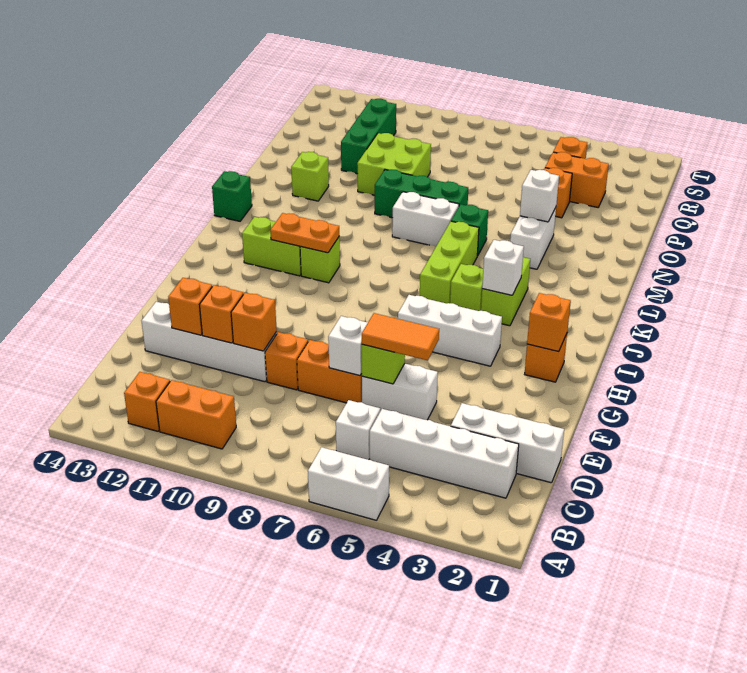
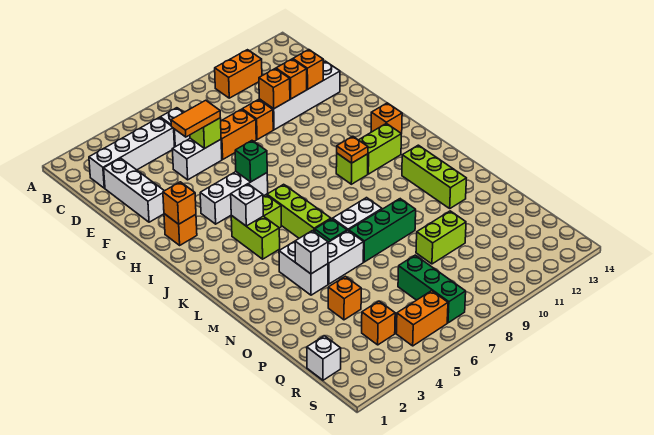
white 1x2 brick [308,447,389,520] -> white 1x2 brick moved to [328,231,364,284]
orange 1x1 brick [124,372,170,431] -> orange 1x1 brick moved to [371,103,402,134]
white 1x3 brick [451,403,564,483] -> white 1x3 brick turned to [104,158,164,222]
white 1x1 brick [328,316,368,376] -> white 1x1 brick moved to [307,336,341,380]
orange 1x2 plate [270,213,339,253] -> orange 1x1 plate [337,136,368,163]
green 1x1 brick [212,171,252,221] -> green 1x1 brick moved to [235,141,267,182]
lime 1x1 brick [291,152,329,201] -> lime 1x3 brick [402,145,466,208]
lime 2x2 brick [357,133,431,195] -> lime 1x2 brick [416,211,466,264]
green 1x3 brick [341,99,396,174] -> green 1x3 brick moved to [398,255,466,323]
orange 1x2 brick [545,152,609,207] -> orange 1x2 brick moved to [396,291,448,346]

